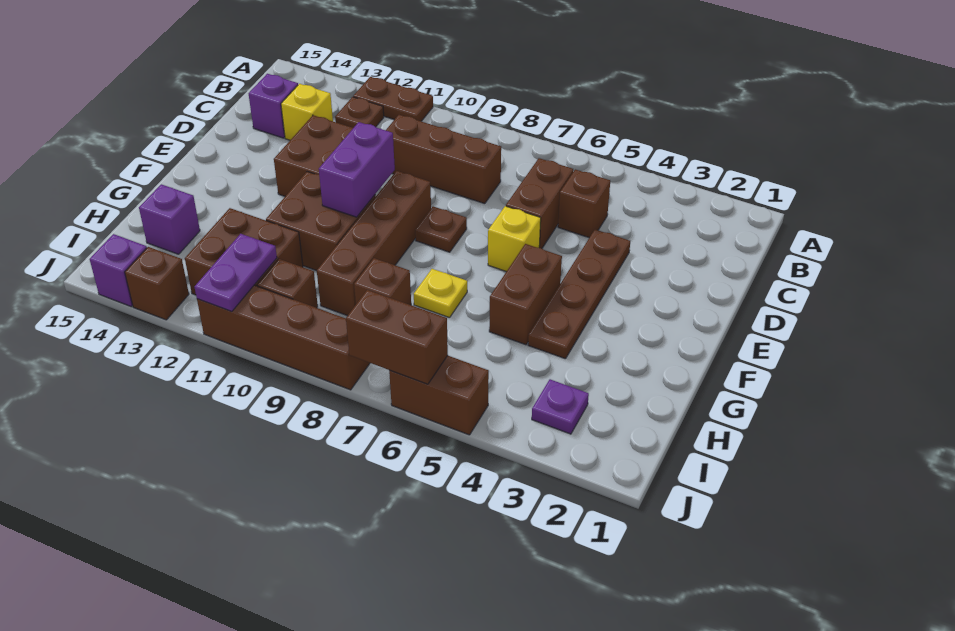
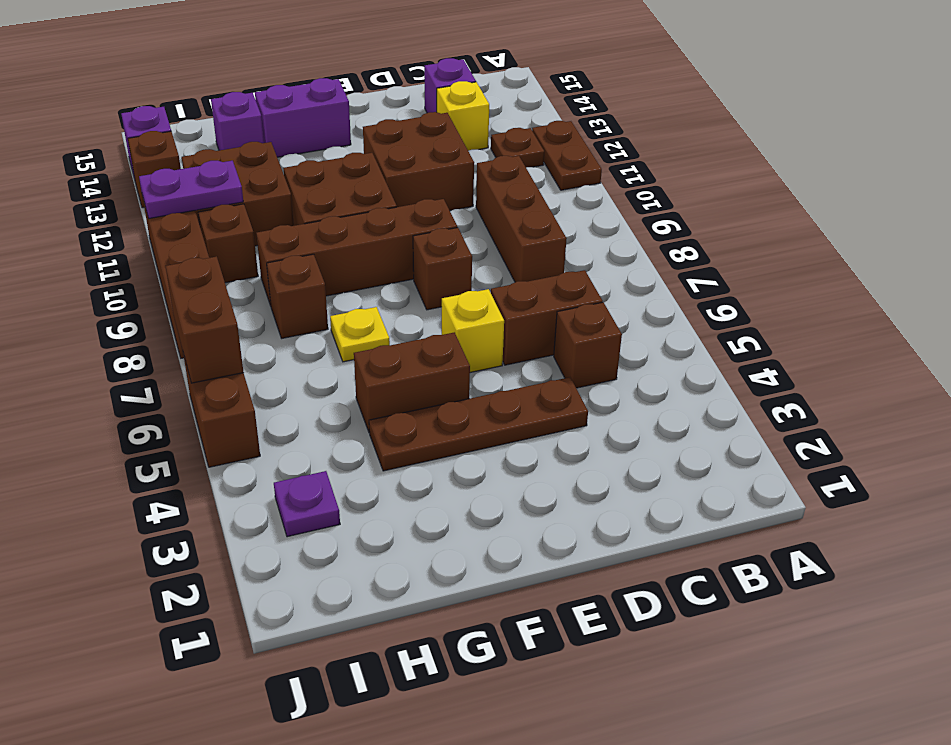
brown 1x1 plate [415,207,467,252] -> brown 1x1 brick [413,228,472,310]
purple 1x2 brick [319,122,395,217] -> purple 1x2 brick moved to [255,78,351,157]

